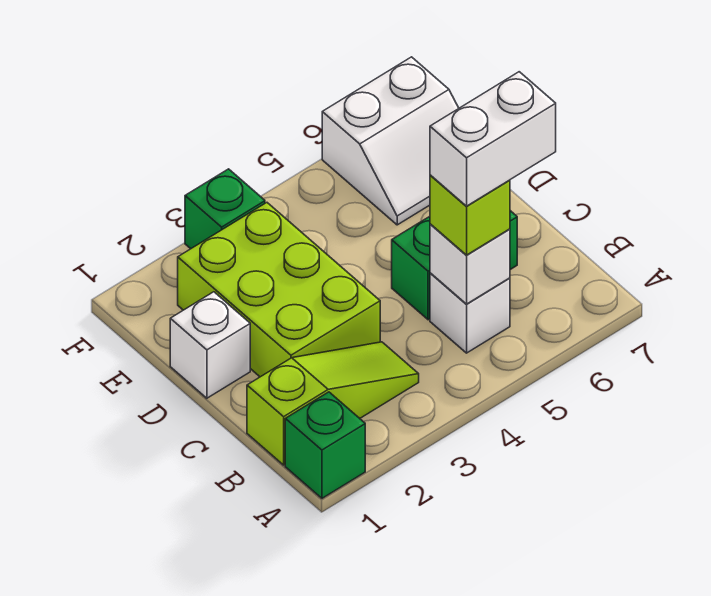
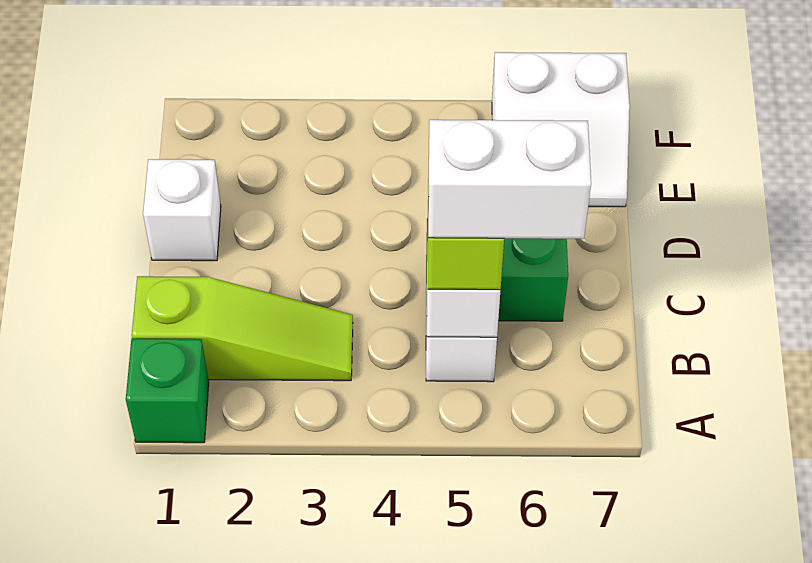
lime 2x3 brick [178,203,380,377] -> none
green 1x1 brick [185,169,265,249] -> none

